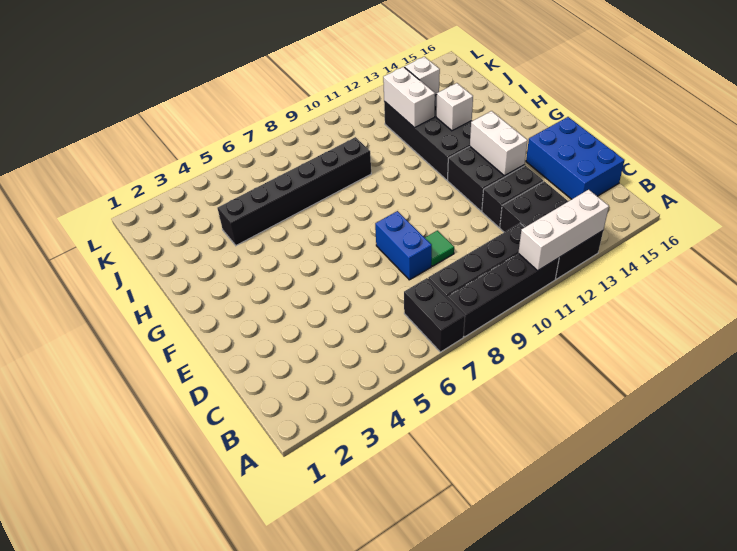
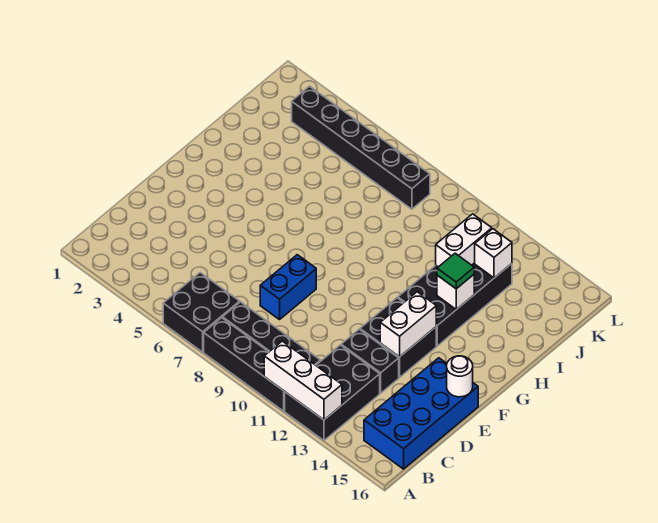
black 1x2 brick [404,278,465,352] -> black 2x2 brick [163,273,240,352]
blue 2x3 brick [526,117,625,199] -> blue 2x4 brick [364,358,478,469]
green 1x1 tile [425,231,454,266] -> green 1x1 tile moved to [437,253,474,289]
none -> white 1x1 round brick [447,356,473,397]
black 1x6 brick [217,137,371,245] -> black 1x6 brick moved to [292,86,430,209]

